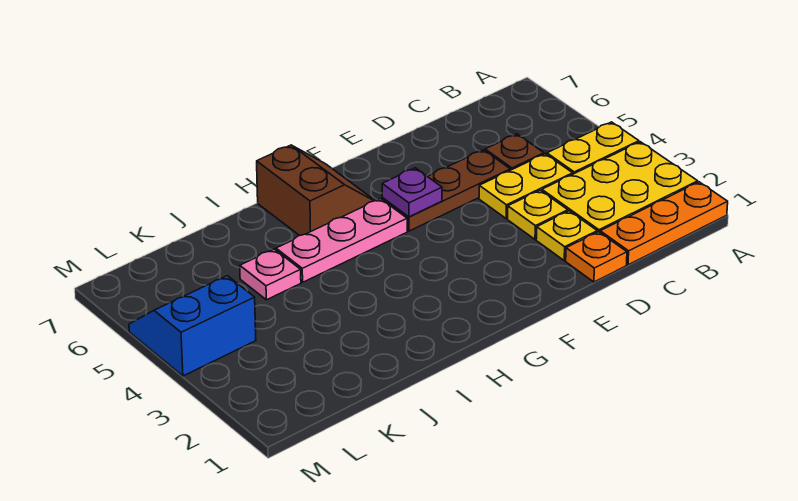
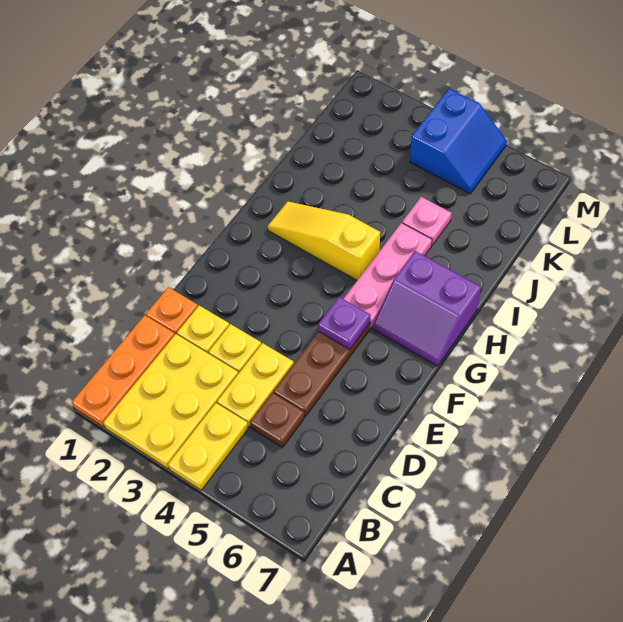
brown 2x2 slope [257,145,375,236] -> purple 2x2 slope [373,251,481,366]
none -> yellow 1x3 slope [268,202,380,280]

